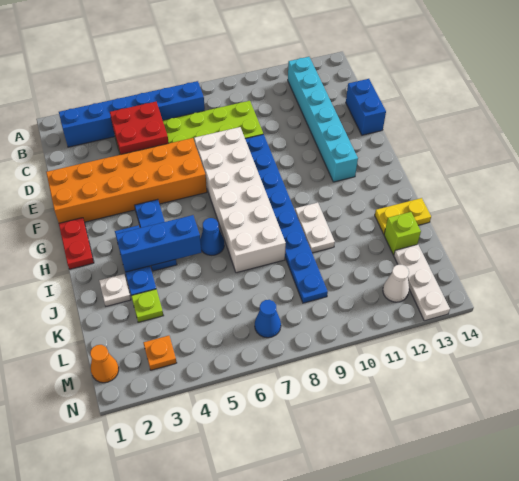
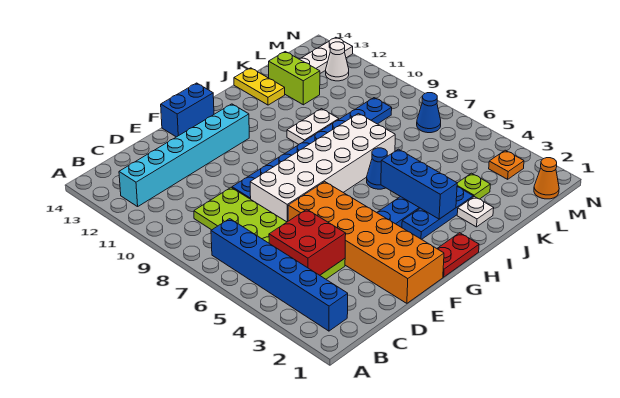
blue 1x2 brick [346,79,386,135] -> blue 1x2 brick moved to [161,83,214,137]
lime 1x1 brick [384,212,421,255] -> lime 1x2 brick [269,52,320,105]

